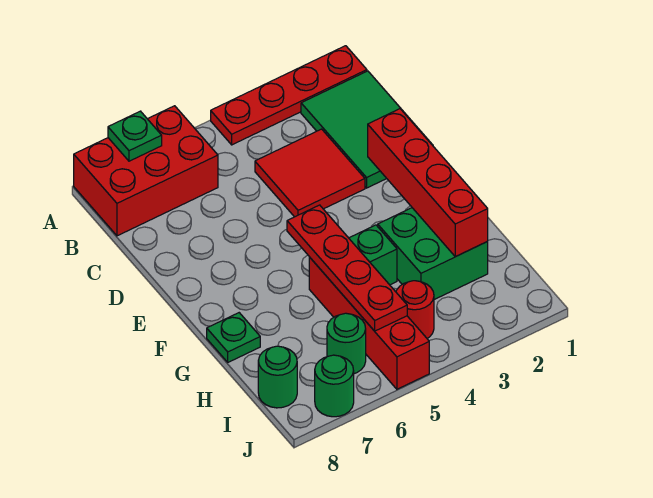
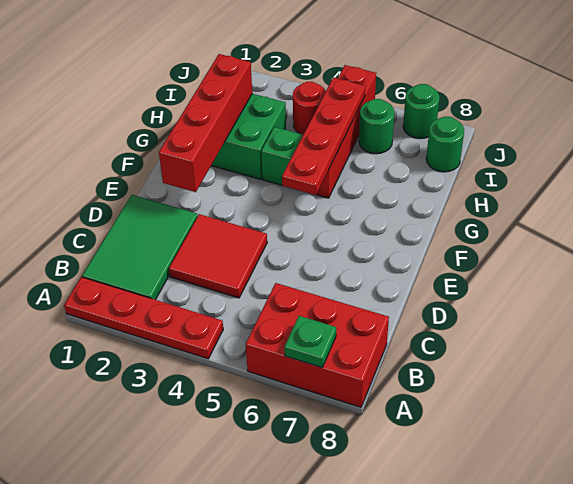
green 1x1 plate [207,313,260,362] -> none

